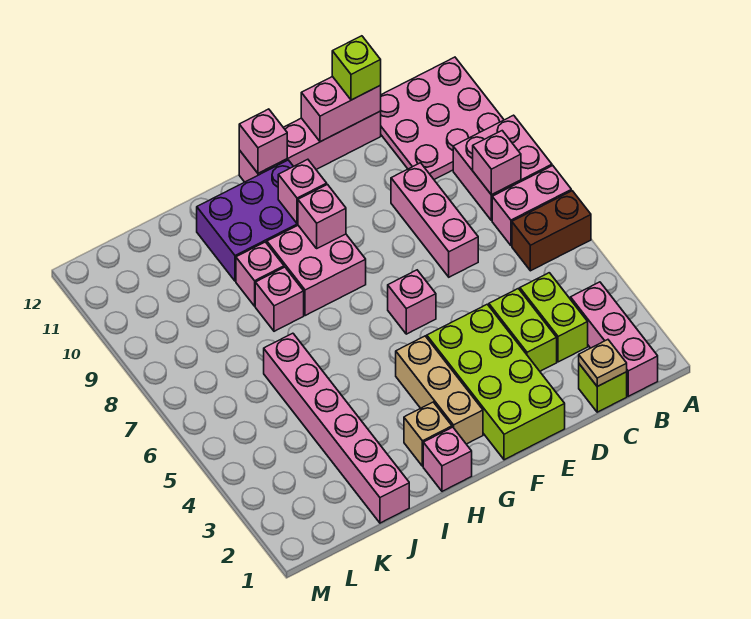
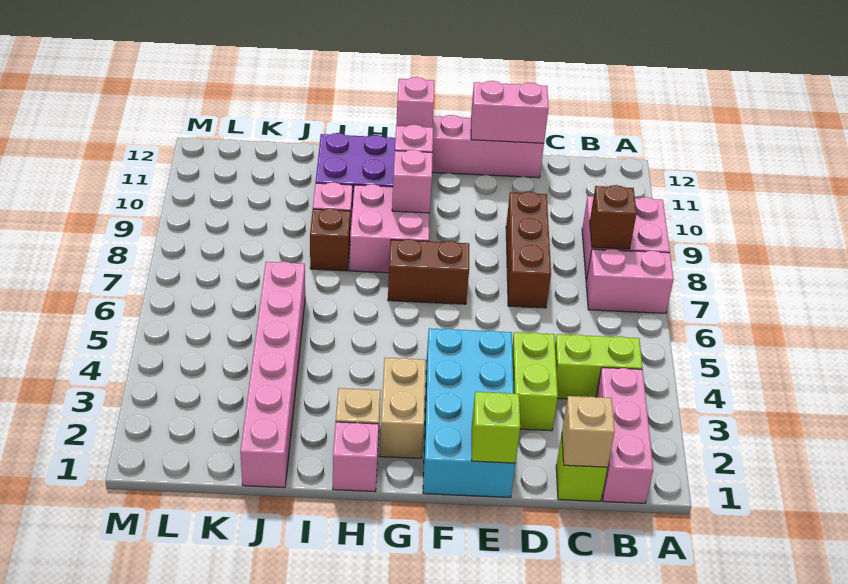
brown 1x2 brick [512,191,591,271] -> brown 1x2 brick moved to [388,239,469,304]
pink 3x3 plate [381,57,504,179] -> none
pink 1x1 brick [473,131,521,195] -> brown 1x1 brick [590,185,637,249]
tan 1x1 plate [579,340,627,386] -> tan 1x1 brick [562,396,615,467]
lime 1x2 brick [520,273,588,362] -> lime 1x2 brick turned to [555,334,643,399]
pink 1x3 brick [391,163,478,277] -> brown 1x3 brick [506,192,551,308]
lime 1x1 brick [332,36,381,100] -> lime 1x1 brick moved to [472,392,520,463]
lime 2x4 brick [427,304,565,460] -> cyan 2x4 brick [423,328,515,497]
pink 1x1 brick [388,270,436,334] -> none
tan 1x3 brick [396,336,483,444] -> tan 1x2 brick [380,358,426,458]
pink 1x1 brick [255,267,304,331] -> brown 1x1 brick [310,208,350,271]

